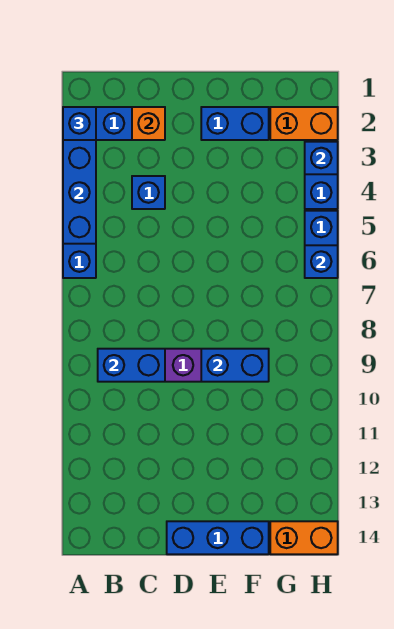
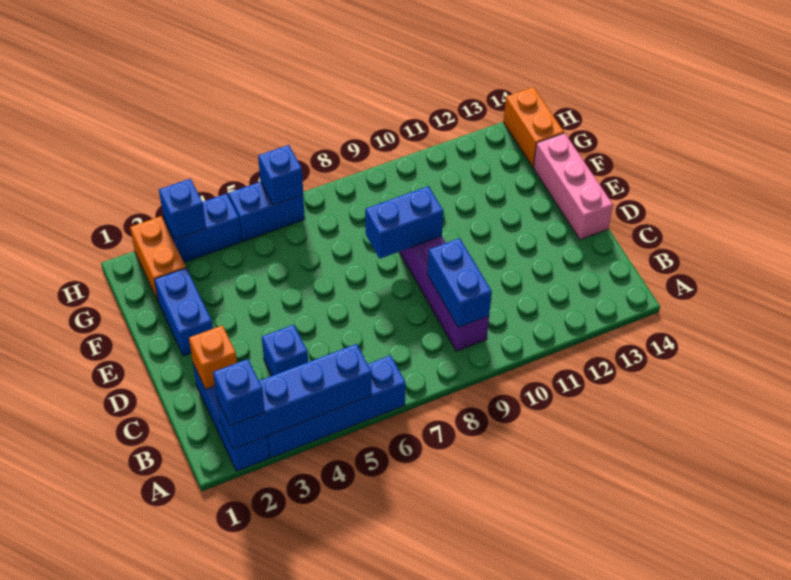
blue 1x3 brick [167,521,269,554] -> pink 1x3 brick [533,133,613,240]
blue 1x2 brick [201,349,269,382] -> blue 1x2 brick turned to [365,186,443,259]

